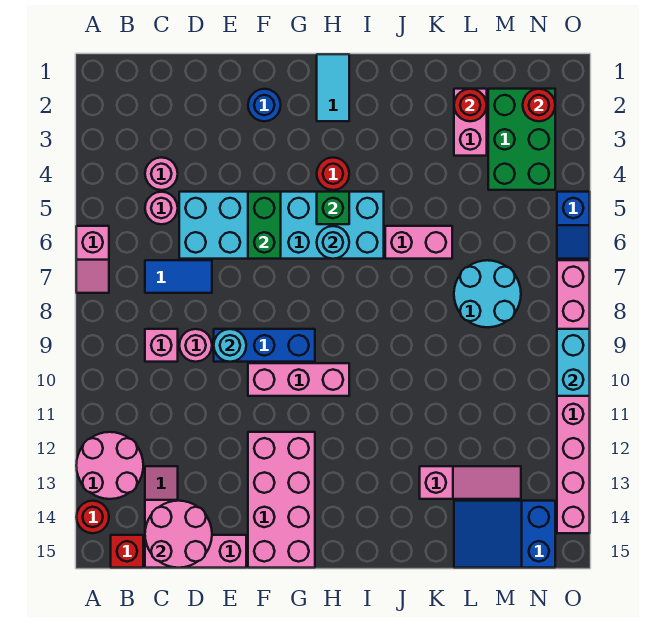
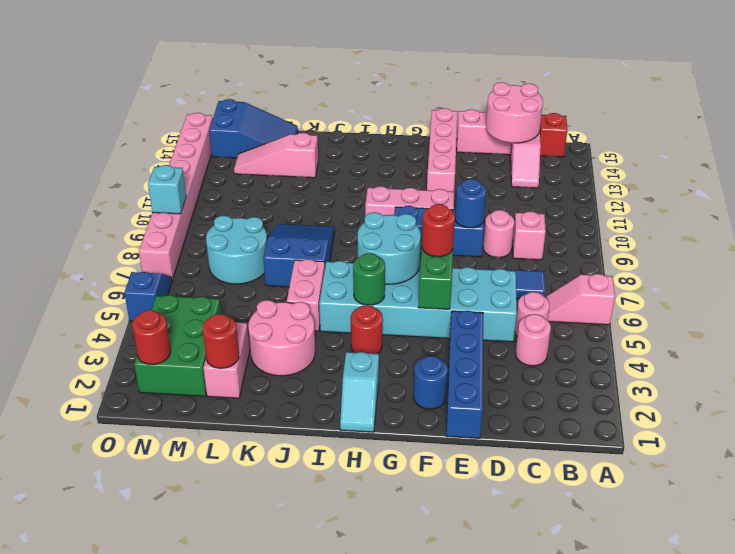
pink 1x2 slope [76,226,109,293] -> pink 1x2 slope turned to [546,274,615,325]
pink 2x2 round brick [76,432,143,499] -> pink 2x2 round brick moved to [248,300,315,376]
red 1x1 round brick [76,501,109,533] -> red 1x1 round brick moved to [422,204,455,257]
none -> blue 1x4 brick [446,311,483,438]
cyan 1x1 round brick [214,329,246,362] -> blue 1x1 round brick [455,179,486,228]
pink 2x4 brick [248,432,315,568] -> pink 1x4 brick [427,108,457,192]
cyan 1x2 tile [317,54,349,121] -> cyan 1x2 slope [340,352,379,432]
green 1x1 brick [317,192,349,224] -> green 1x1 round brick [353,253,385,305]
cyan 1x1 round brick [317,226,349,259] -> cyan 2x2 round brick [358,212,421,284]
pink 1x2 brick [385,226,452,259] -> pink 1x2 brick turned to [287,259,325,331]
none -> blue 2x3 slope [263,224,335,287]
cyan 1x2 brick [557,329,590,396] -> cyan 1x1 brick [148,165,186,214]

